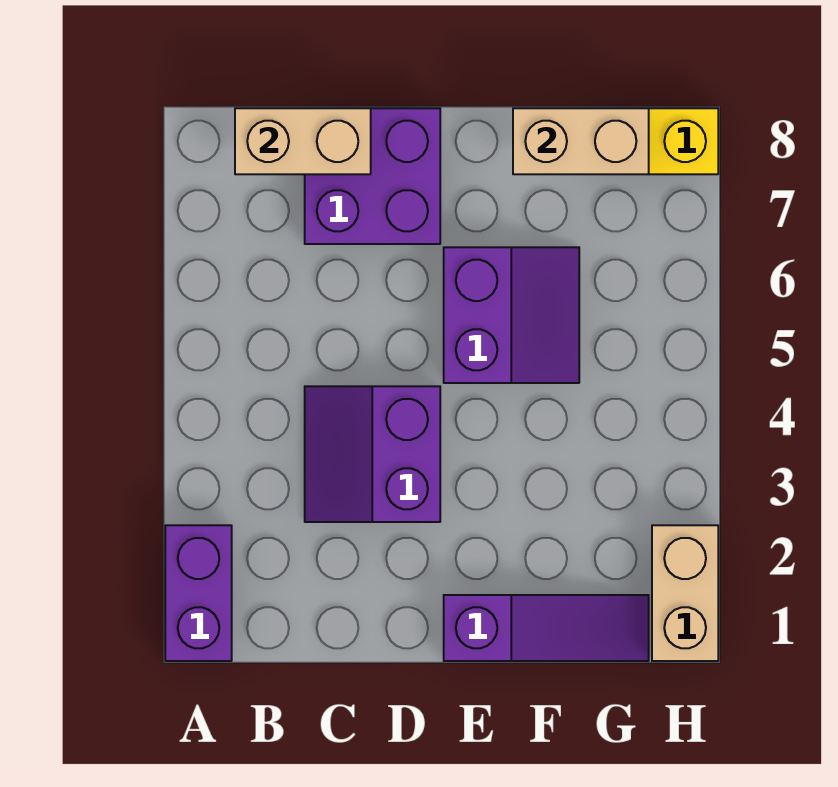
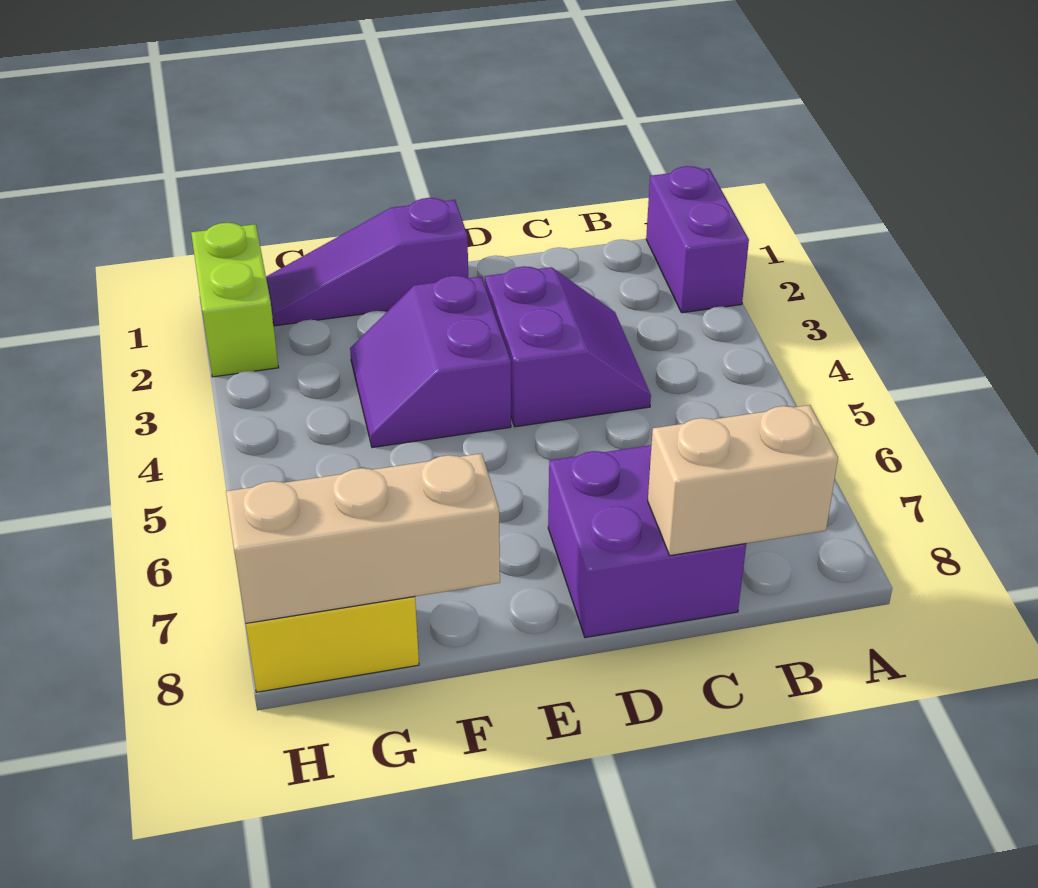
purple 2x2 slope [444,247,579,383] -> purple 2x2 slope moved to [350,276,511,448]
tan 1x2 brick [513,108,649,174] -> tan 1x3 brick [226,453,500,624]
tan 1x2 brick [652,525,718,661] -> lime 1x2 brick [191,223,278,377]

